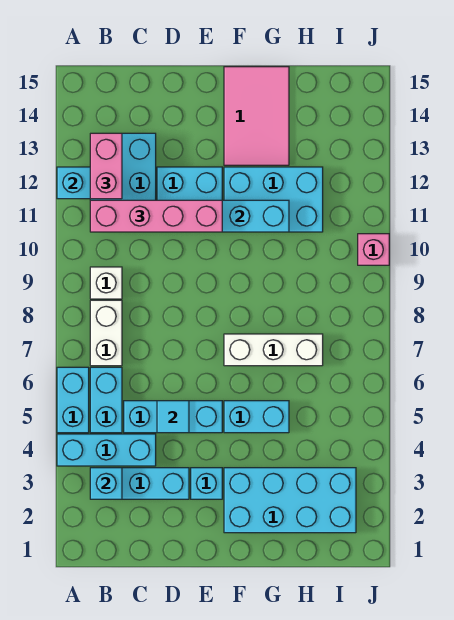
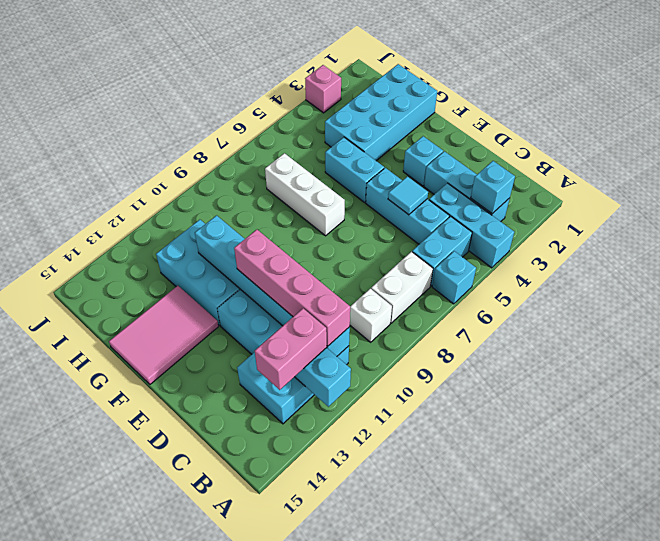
cyan 1x2 brick [57,367,89,433] -> cyan 1x1 brick [432,251,476,304]
cyan 2x4 brick [224,468,356,533] -> cyan 2x4 brick turned to [325,64,437,161]
pink 1x1 brick [358,234,389,265] -> pink 1x1 brick moved to [305,65,341,113]

